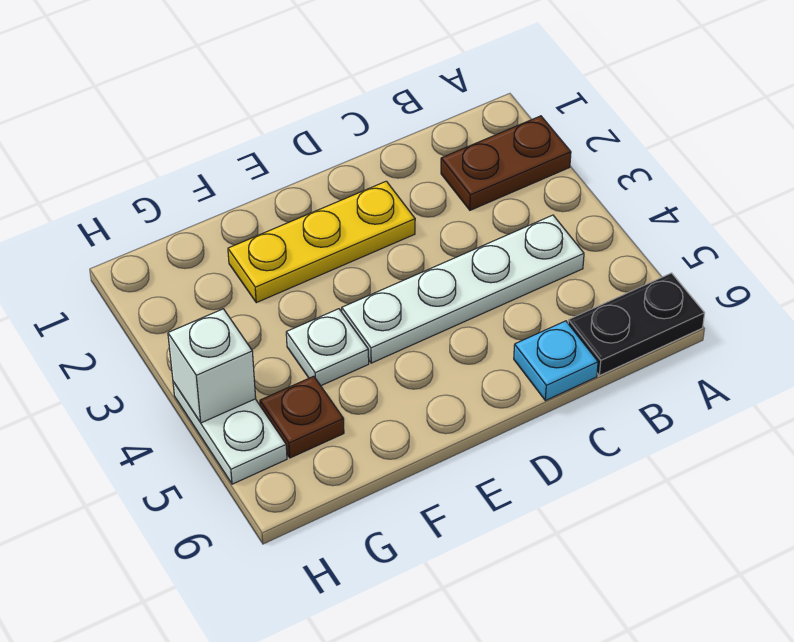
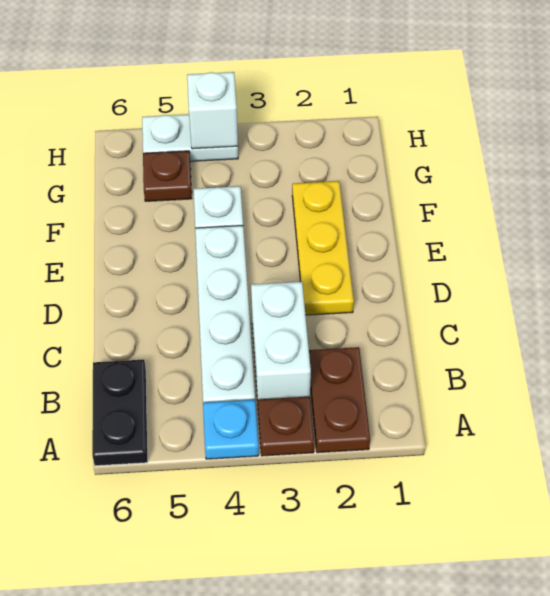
none -> brown 1x1 plate [258,397,314,456]
none -> white 1x2 brick [251,282,311,401]
cyan 1x1 plate [514,321,598,401] -> cyan 1x1 plate moved to [203,400,259,459]

